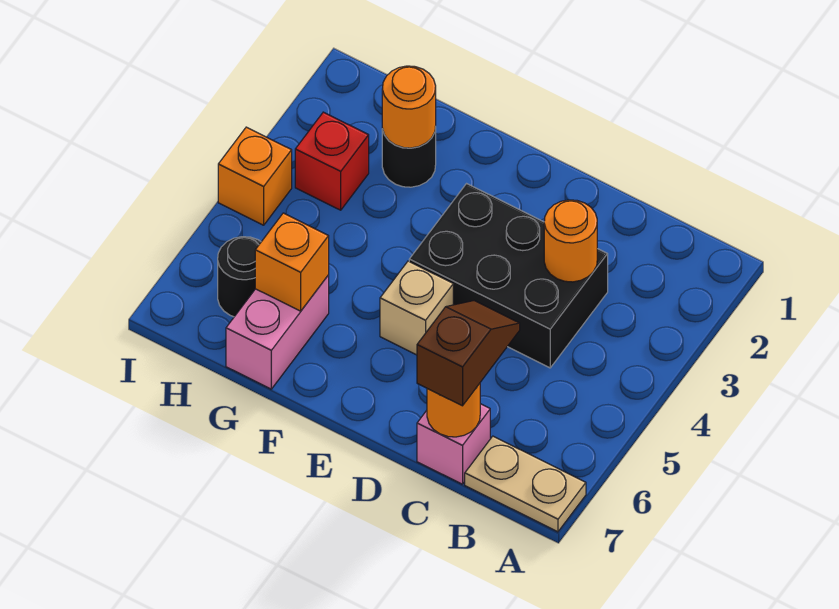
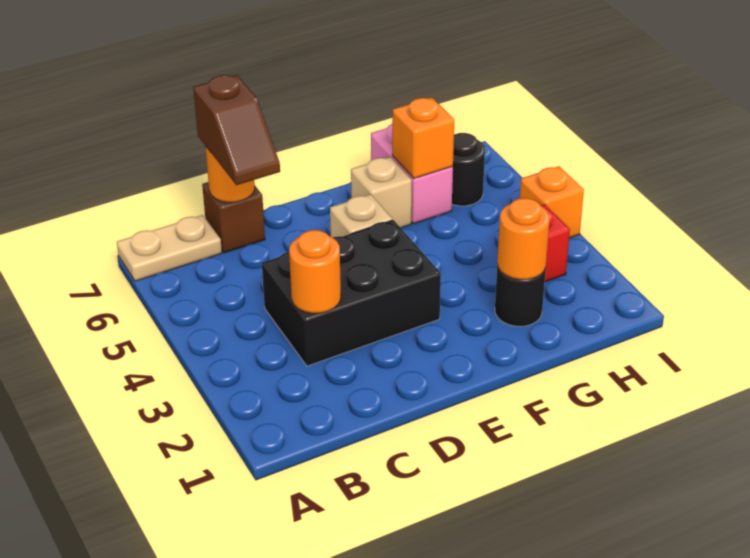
pink 1x1 brick [417,404,490,484] -> brown 1x1 brick [202,182,265,253]
none -> tan 1x1 brick [351,157,412,228]

